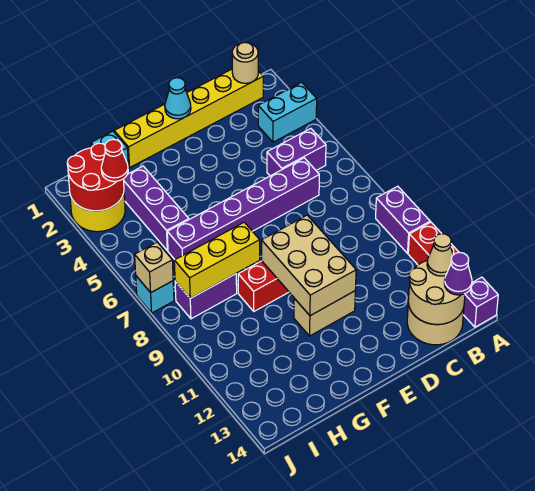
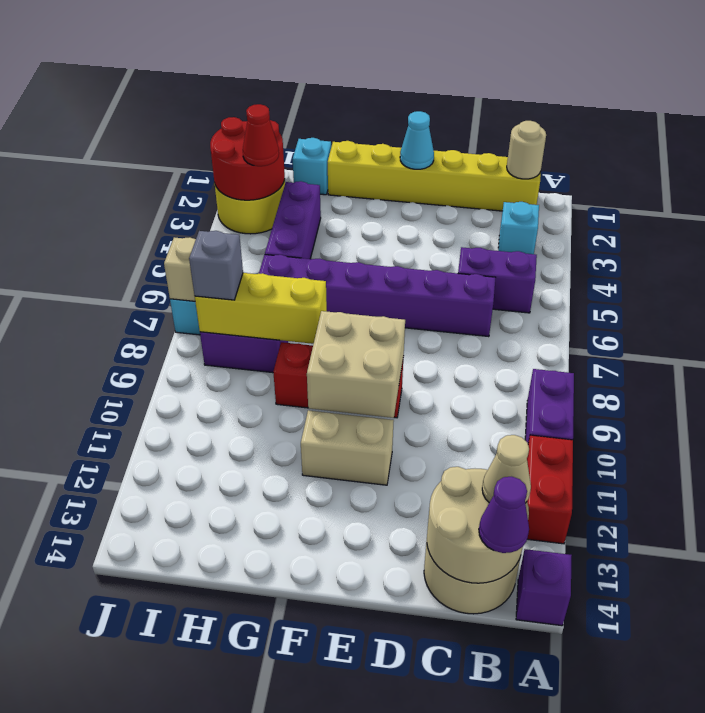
cyan 1x2 brick [258,82,317,142] -> cyan 1x1 brick [498,202,539,254]
tan 2x3 brick [262,215,356,316] -> tan 2x2 brick [307,311,405,418]
none -> grey 1x1 brick [189,231,243,300]

